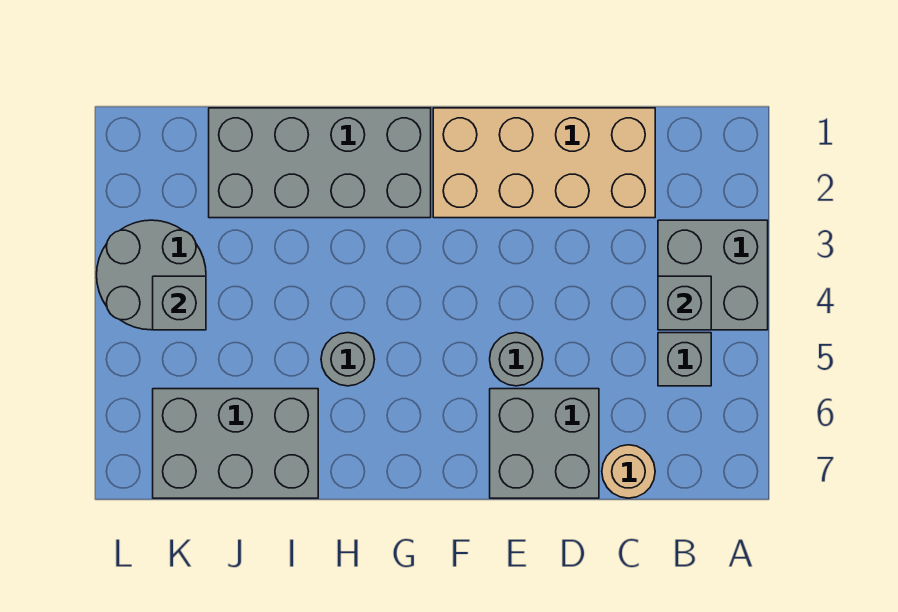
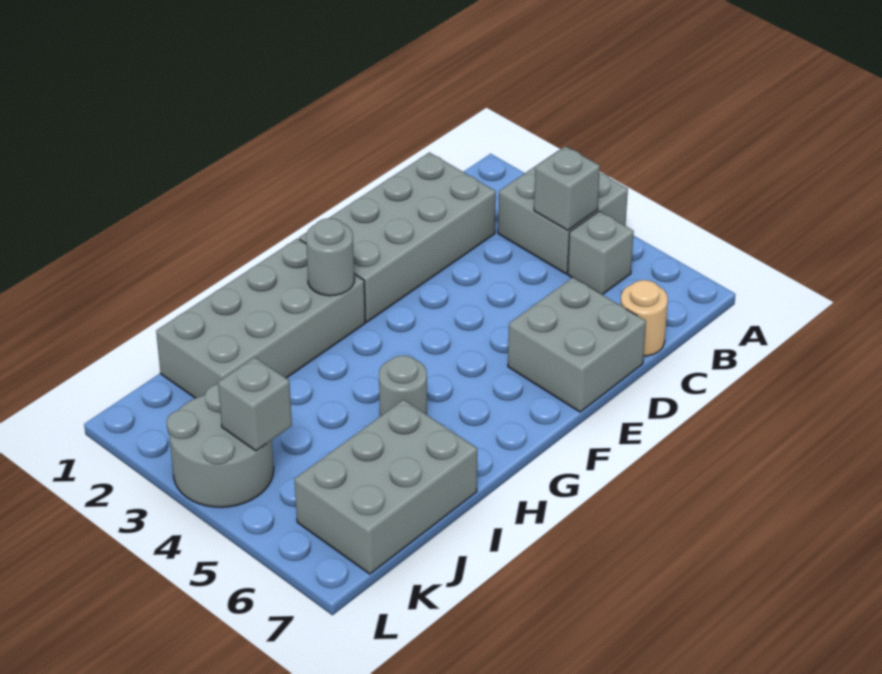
tan 2x4 brick [433,108,655,218] -> grey 2x4 brick [299,152,496,322]
grey 1x1 round brick [490,333,543,386] -> grey 1x1 round brick moved to [306,218,354,296]

